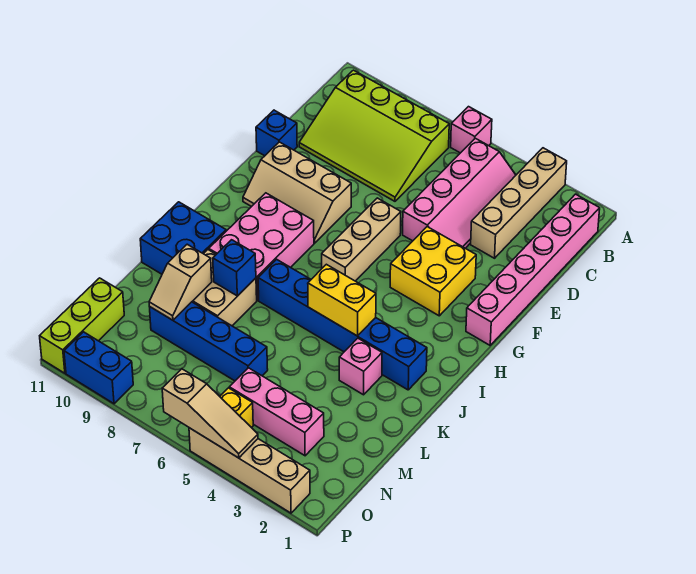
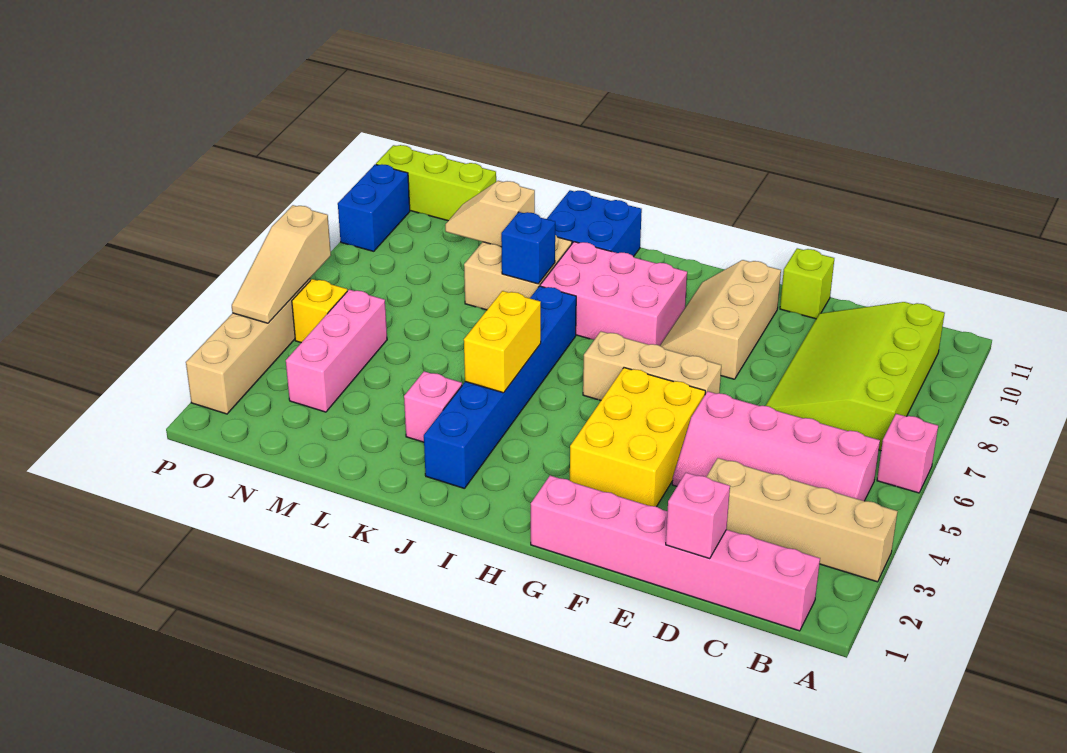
none -> pink 1x1 brick [666,473,730,559]
blue 1x1 brick [256,110,297,156] -> lime 1x1 brick [780,248,834,319]
yellow 2x2 brick [390,227,476,316] -> yellow 2x3 brick [570,368,705,507]
blue 1x4 brick [149,302,268,381] -> none

